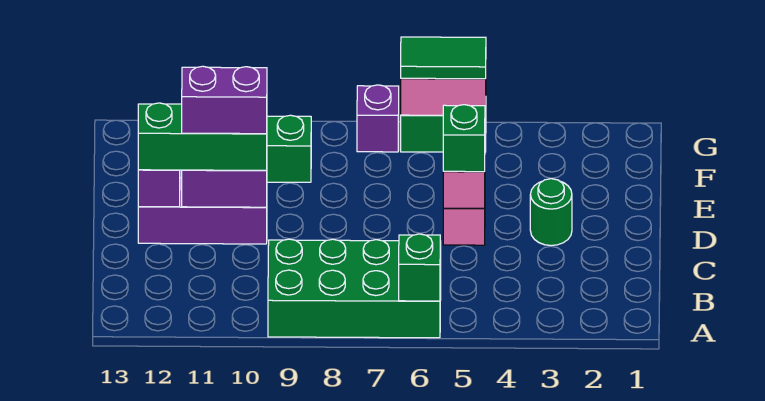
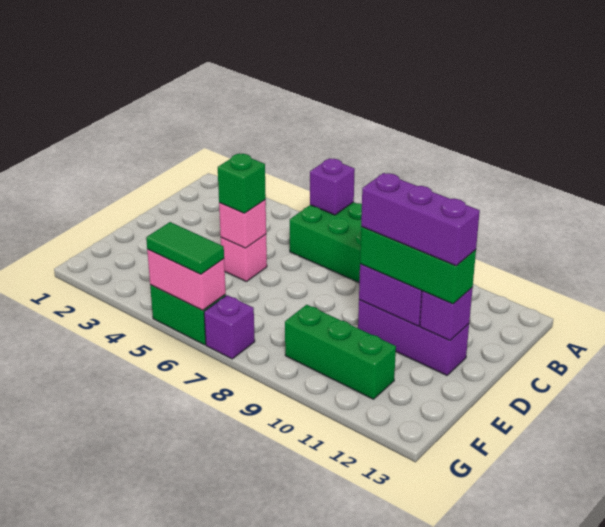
green 1x1 brick [399,234,440,301] -> purple 1x1 brick [310,159,355,215]
green 1x1 round brick [530,179,572,246] -> none
purple 1x2 brick [182,66,267,134] -> purple 1x3 brick [361,173,480,266]

